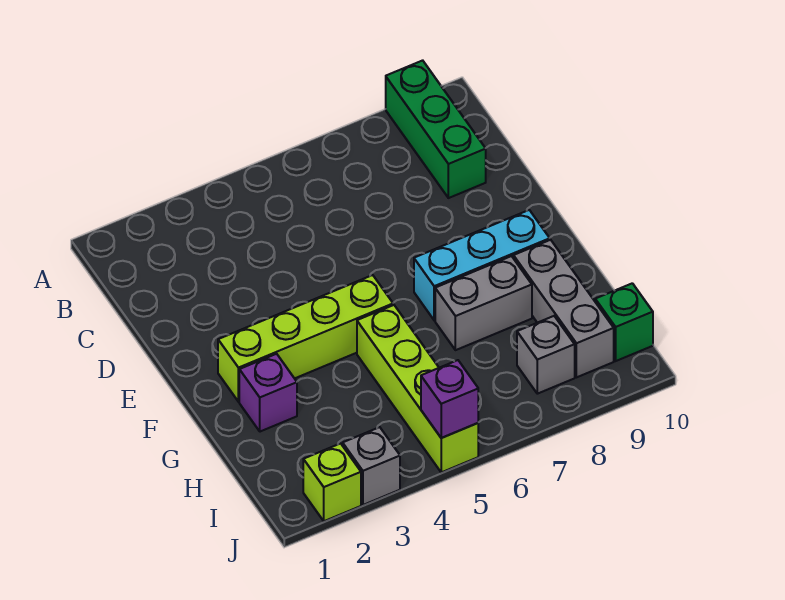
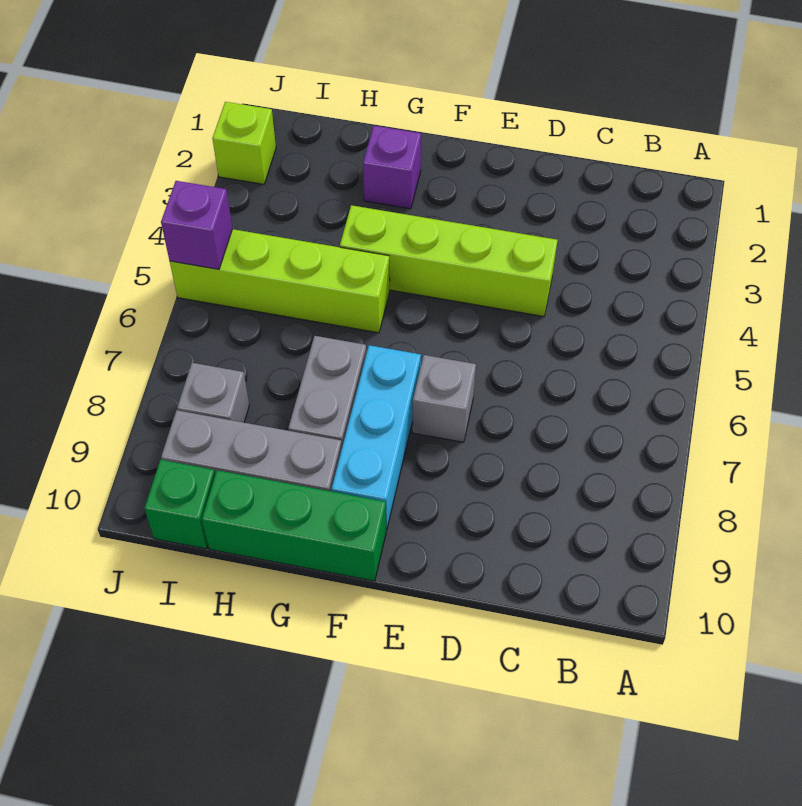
green 1x3 brick [386,60,486,198] -> green 1x3 brick moved to [202,470,386,581]
lime 1x4 brick [218,275,393,402] -> lime 1x4 brick turned to [340,205,558,316]
grey 1x1 brick [343,427,400,505] -> grey 1x1 brick moved to [412,355,476,442]

